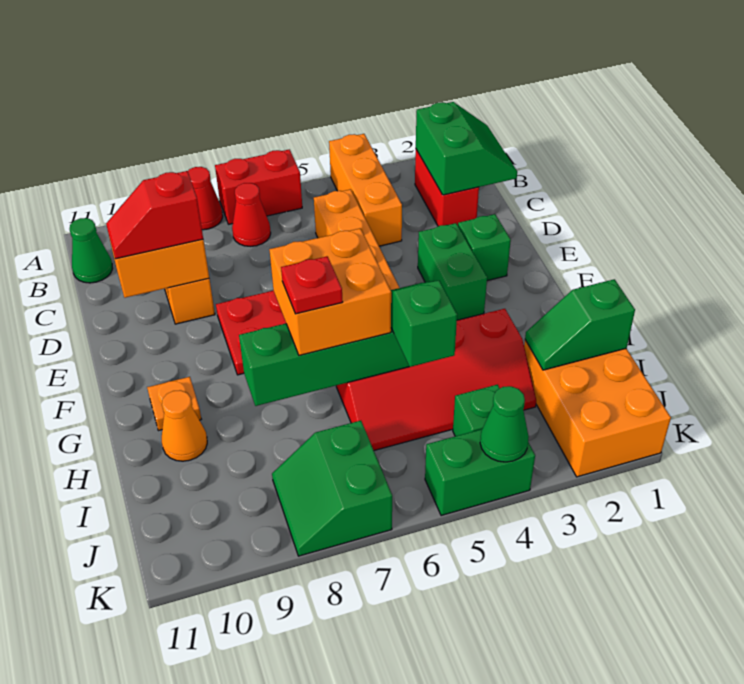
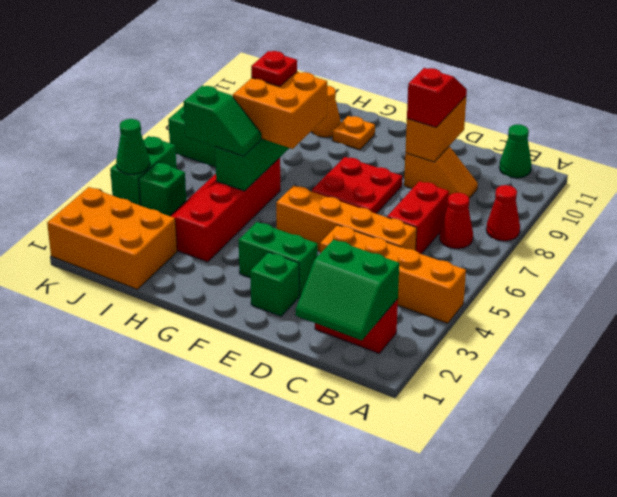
orange 1x3 brick [329,134,402,246] -> orange 1x4 brick [320,225,466,323]
red 1x2 brick [215,149,302,224] -> red 1x2 brick moved to [387,181,449,254]
green 1x2 slope [525,279,635,370] -> none

